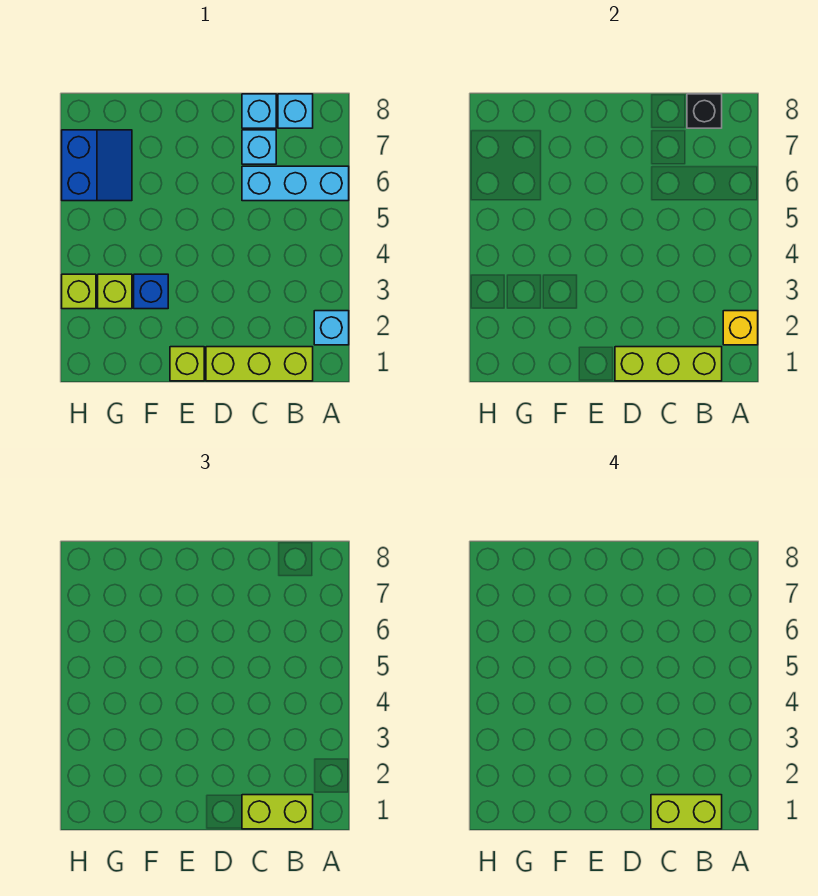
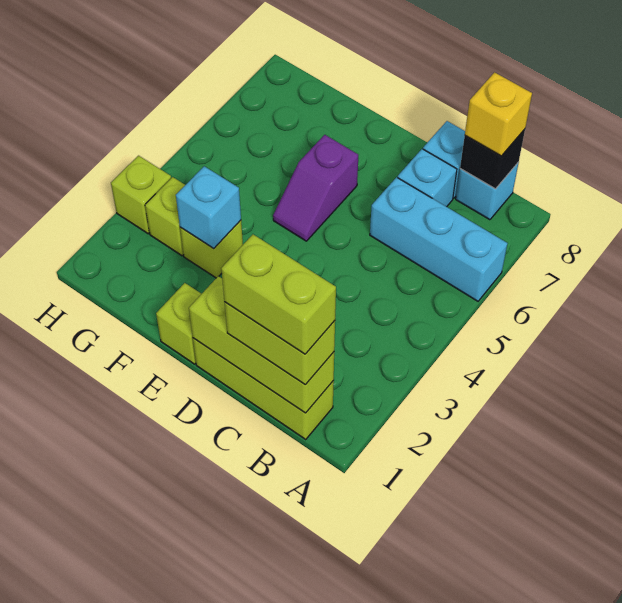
cyan 1x1 brick [314,311,349,345] -> cyan 1x1 brick moved to [176,166,241,248]
yellow 1x1 brick [723,311,758,345] -> yellow 1x1 brick moved to [465,72,532,156]
none -> purple 1x2 slope [273,135,358,241]
blue 1x1 brick [134,274,168,309] -> lime 1x1 brick [180,220,243,278]
blue 2x2 slope [62,130,132,201] -> none

